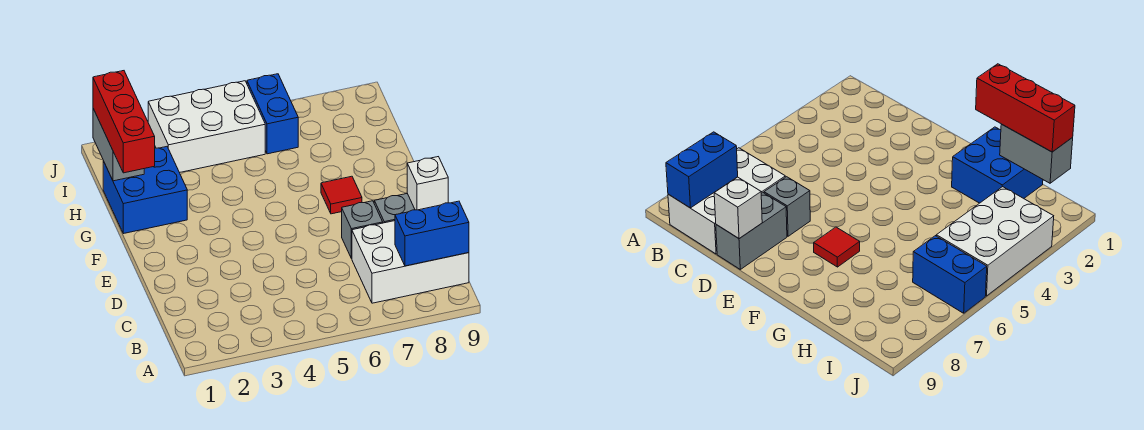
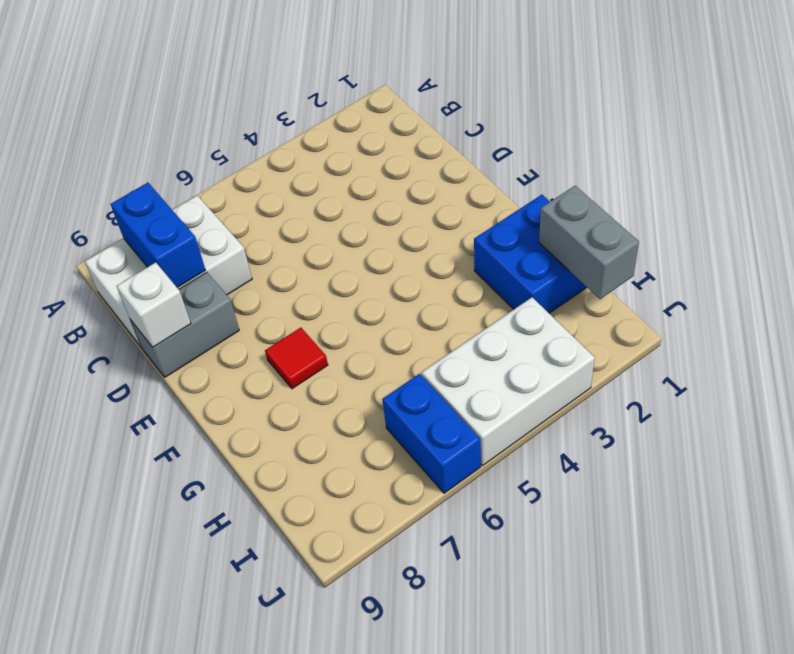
blue 1x2 brick [395,201,469,266] -> blue 1x2 brick turned to [111,183,205,288]
grey 1x1 brick [342,201,383,259] -> none
red 1x3 brick [93,71,155,173] -> none

